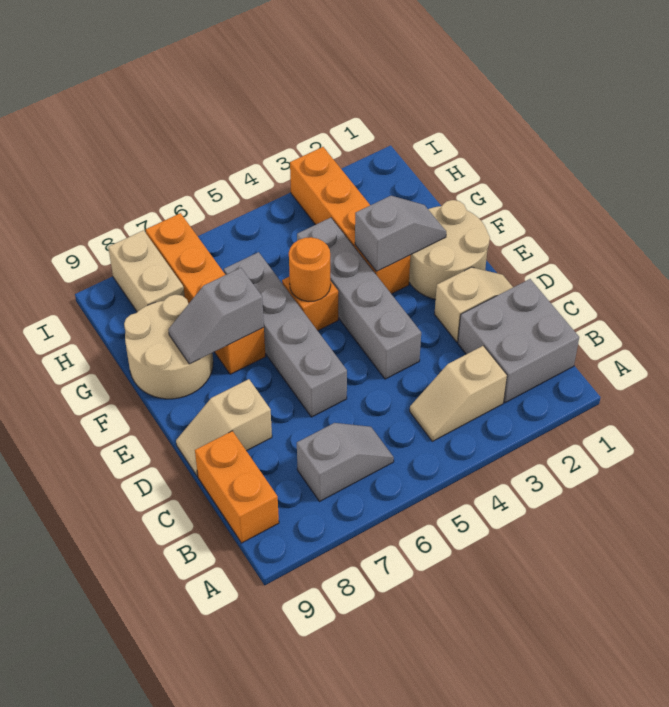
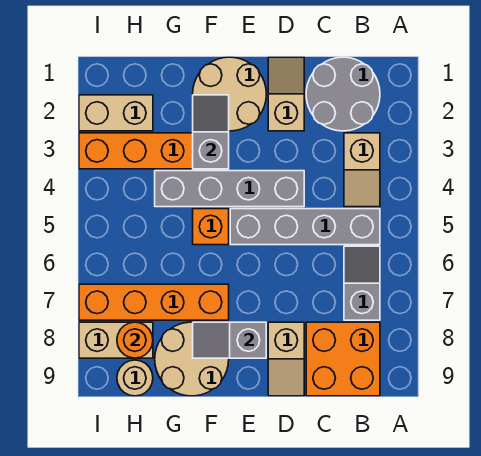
grey 2x2 brick [458,279,579,403] -> grey 2x2 round brick [306,57,380,131]
orange 1x2 brick [195,431,279,543] -> orange 2x2 brick [306,322,380,396]
grey 1x4 brick [224,252,347,417] -> grey 1x4 brick moved to [230,209,380,245]
orange 1x1 round brick [289,237,331,302] -> orange 1x1 round brick moved to [117,322,153,358]
grey 1x2 slope [168,268,264,364] -> grey 1x2 slope turned to [193,322,266,358]
none -> tan 1x2 brick [79,95,153,131]
none -> tan 1x1 round brick [117,360,153,396]

